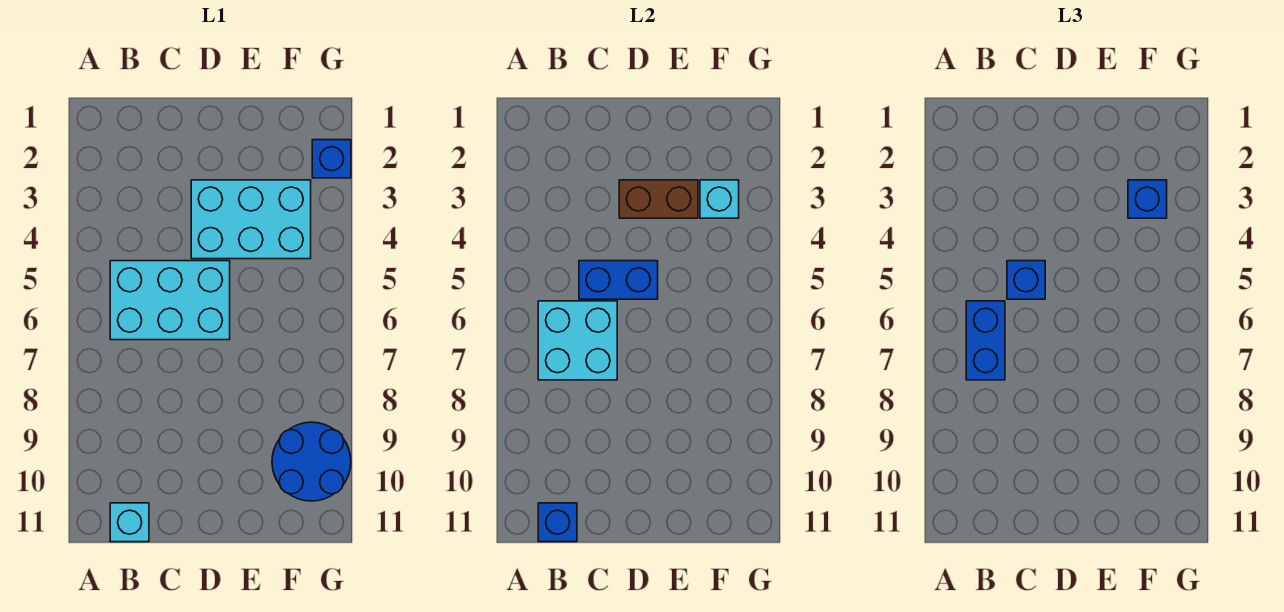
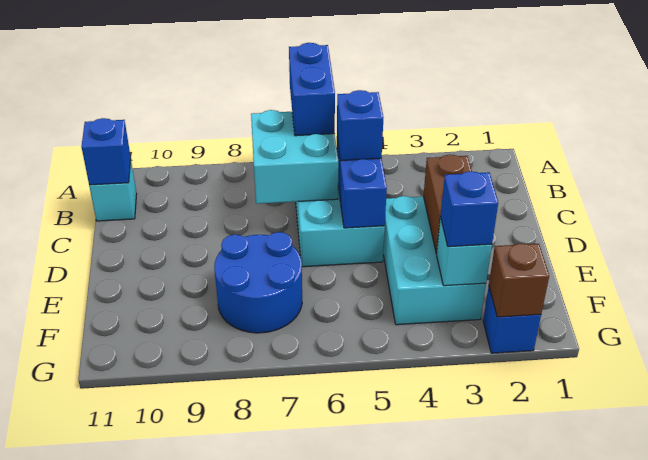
blue 1x2 brick [966,301,1005,380] -> blue 1x2 brick turned to [289,43,335,136]
blue 2x2 round brick [272,422,351,501] -> blue 2x2 round brick moved to [214,232,302,333]
none -> brown 1x1 brick [489,243,549,317]

